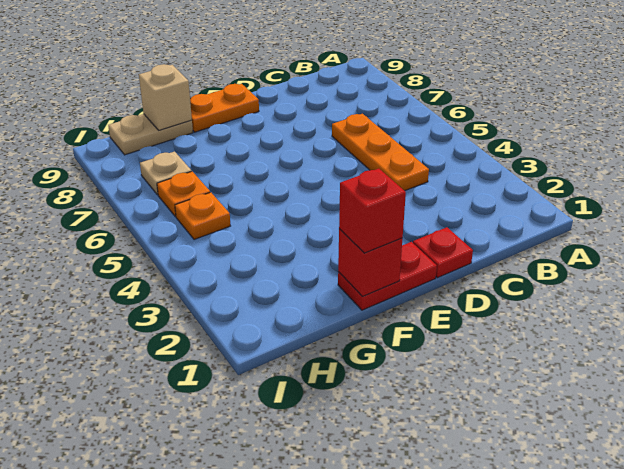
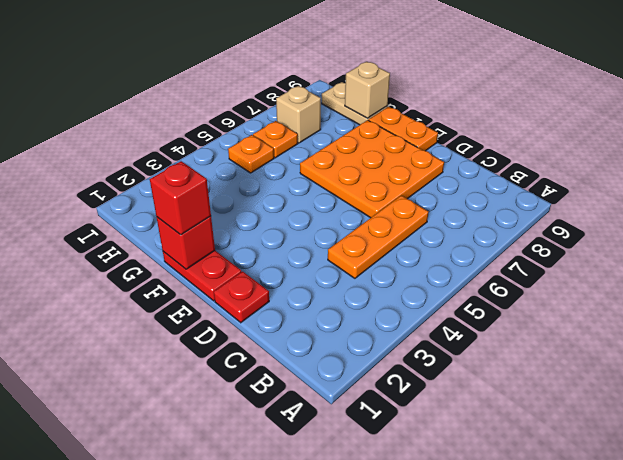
none -> orange 3x3 plate [300,120,444,218]
tan 1x1 plate [140,152,192,195] -> tan 1x1 brick [276,86,321,143]

